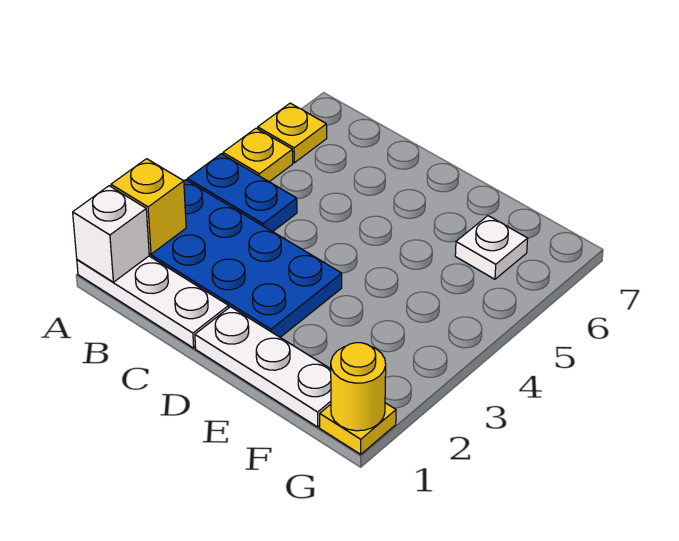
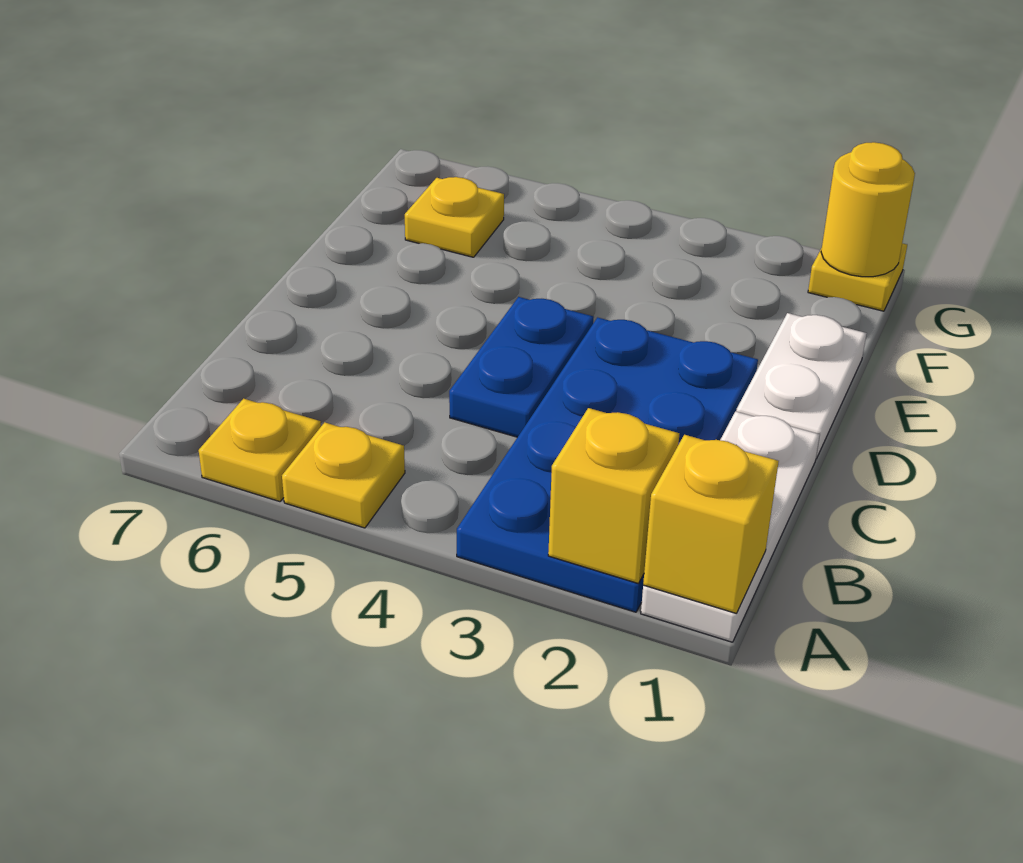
white 1x1 brick [73,186,149,282] -> yellow 1x1 brick [643,435,779,614]
blue 1x2 plate [188,154,297,232] -> blue 1x2 plate moved to [449,297,594,437]
white 1x3 plate [195,307,331,427] -> white 1x2 plate [736,313,867,459]
white 1x1 plate [455,216,528,279] -> yellow 1x1 plate [405,177,504,257]

